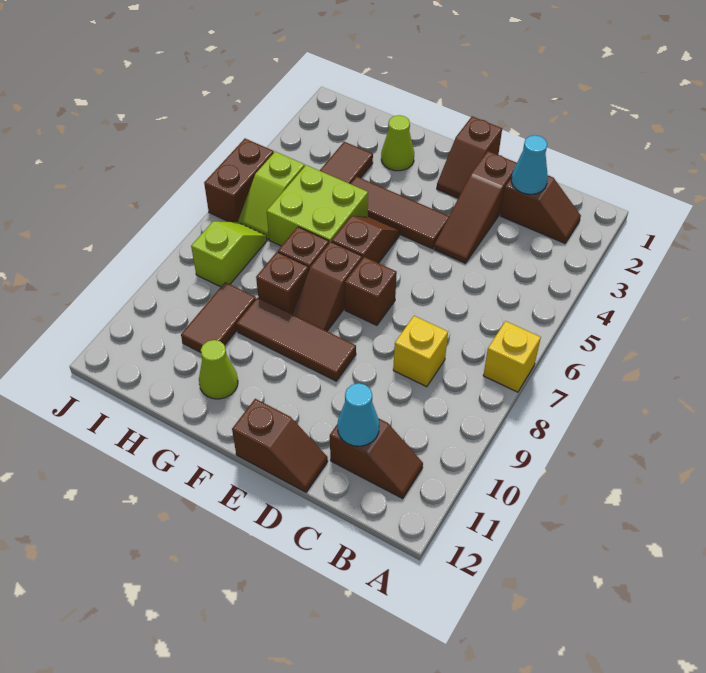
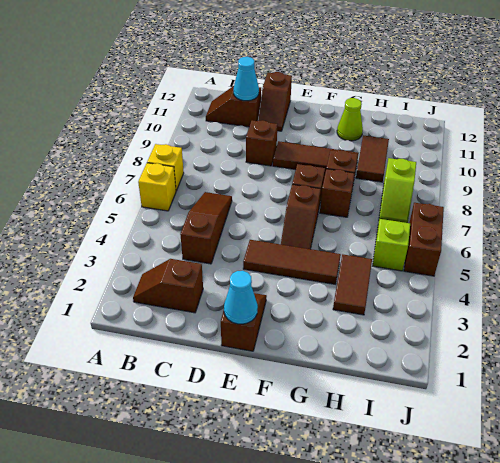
cyan 1x1 cone [511,135,548,194] -> cyan 1x1 cone moved to [224,271,258,324]
yellow 1x1 brick [393,316,448,387] -> yellow 1x1 brick moved to [138,163,176,211]
brown 1x3 slope [434,151,517,263] -> brown 1x3 slope moved to [180,192,232,264]
brown 1x2 slope [232,399,328,492] -> brown 1x2 slope turned to [258,72,292,131]
brown 1x1 brick [345,257,397,325] -> brown 1x1 brick moved to [246,120,277,166]
lime 1x1 cone [381,115,414,171] -> none
lime 2x2 brick [267,165,368,246] -> none

